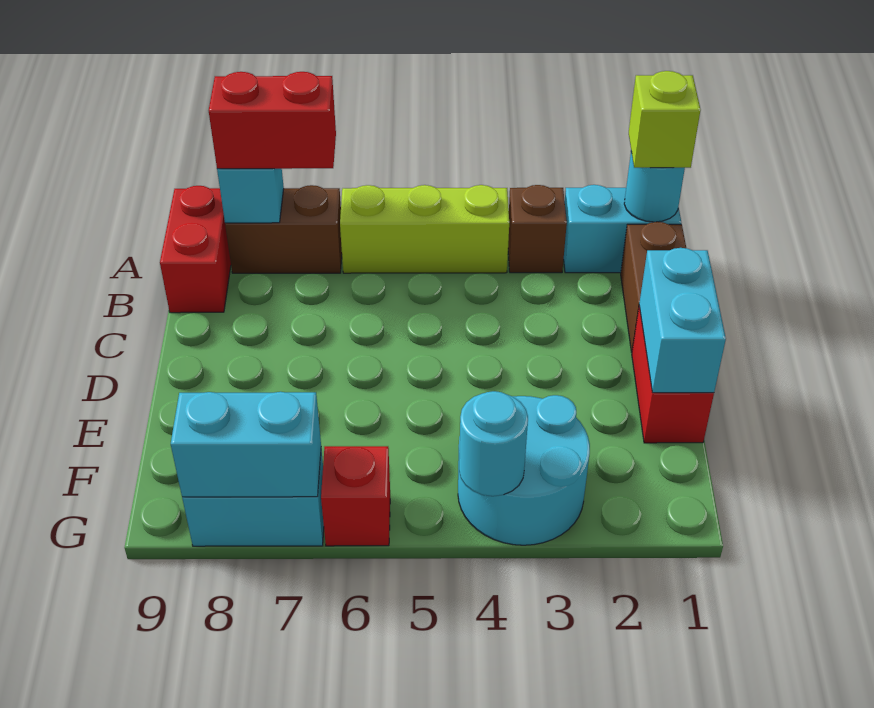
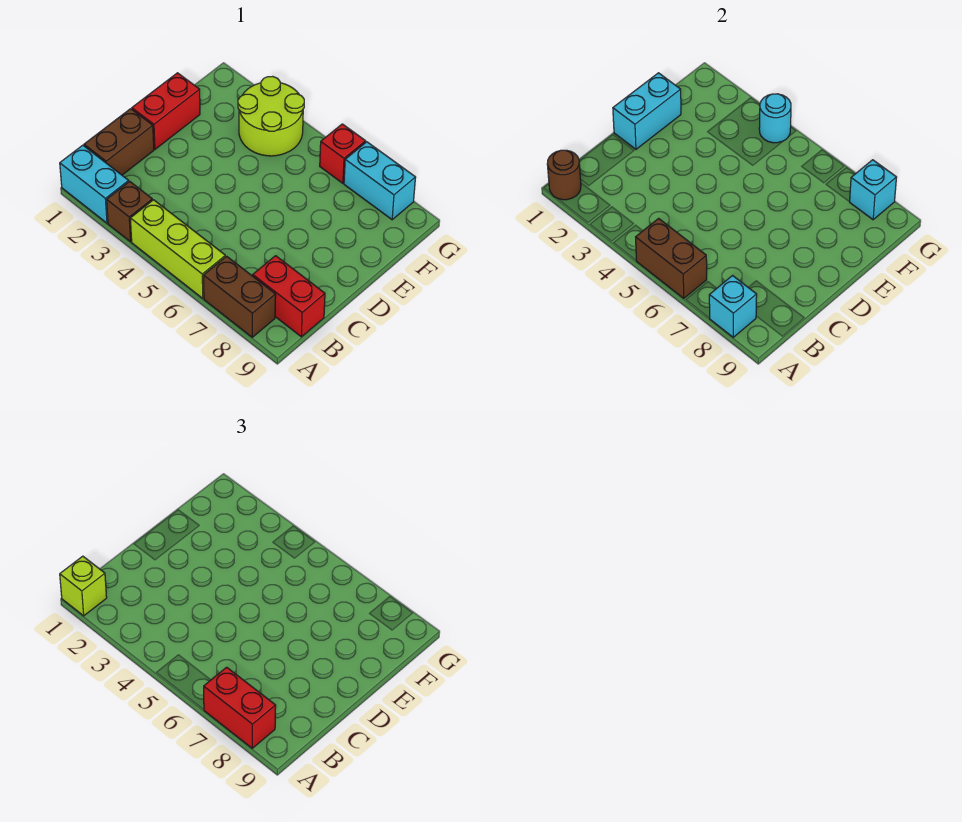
cyan 1x1 round brick [624,152,685,222] -> brown 1x1 round brick [547,150,581,200]
none -> brown 1x2 brick [636,218,707,298]
red 1x2 brick [160,186,231,313] -> red 1x2 brick turned to [253,256,325,337]
cyan 2x2 round brick [458,395,590,545] -> lime 2x2 round brick [238,76,304,156]
cyan 1x2 brick [171,392,321,497] -> cyan 1x1 brick [850,160,897,220]

